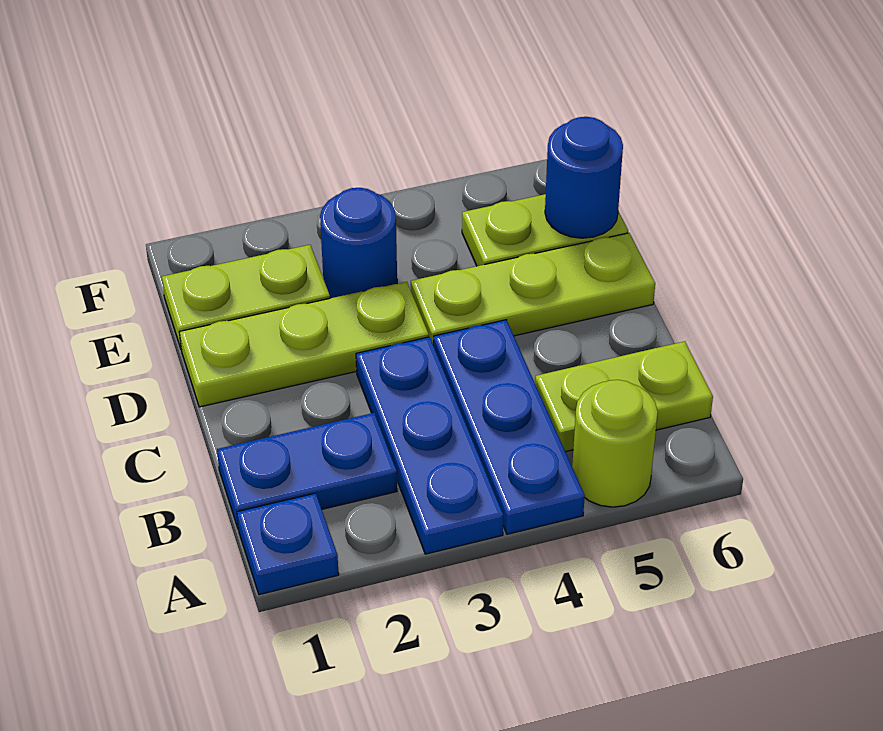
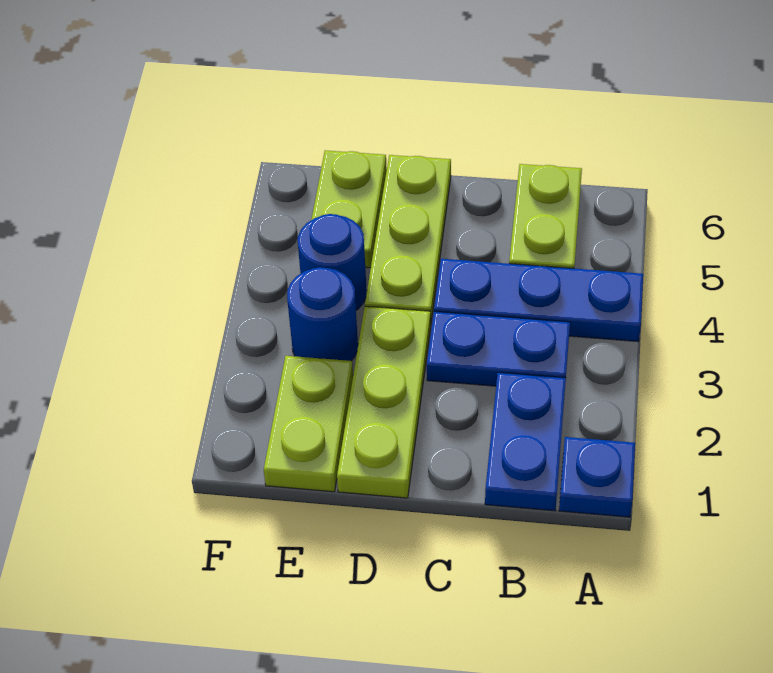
blue 1x3 plate [356,337,503,554] -> blue 1x2 plate [427,312,570,386]
lime 1x1 round brick [572,380,658,507] -> none
blue 1x1 round brick [545,117,623,238] -> blue 1x1 round brick moved to [298,214,367,310]

